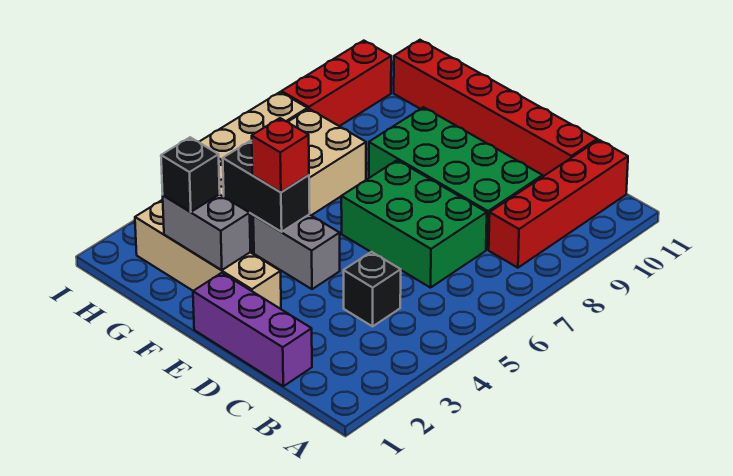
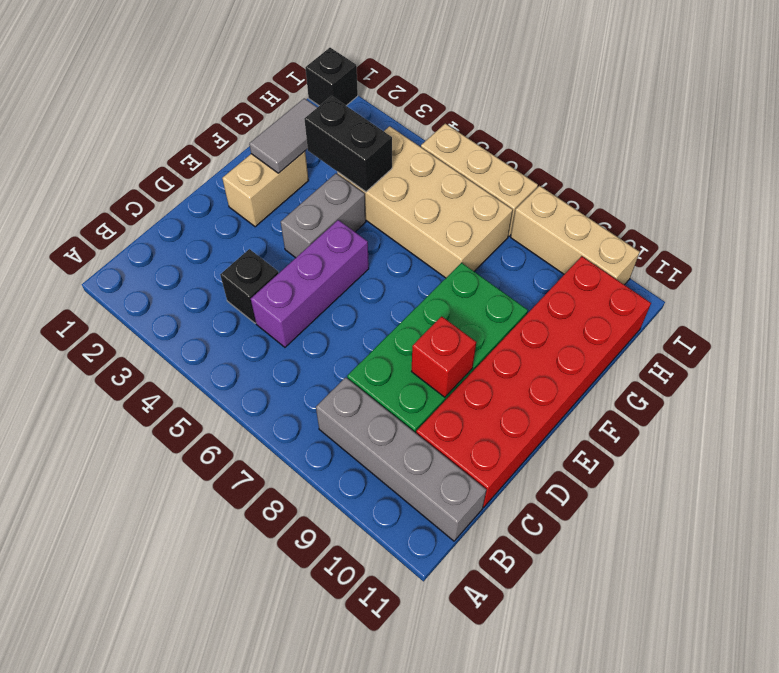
red 1x4 brick [489,140,628,268] -> grey 1x4 brick [316,377,486,541]
purple 1x3 brick [193,273,312,386] -> purple 1x3 brick moved to [251,220,369,347]
green 2x3 brick [341,160,487,288] -> none
red 1x6 brick [394,40,597,176] -> red 2x6 brick [416,256,651,508]
tan 1x4 brick [135,200,281,309] -> tan 1x2 brick [222,151,309,227]
grey 1x2 brick [163,194,250,270] -> grey 1x2 tile [249,98,317,173]
black 1x2 brick [223,141,310,232] -> black 1x2 brick turned to [304,96,392,192]
red 1x1 brick [252,118,309,192] -> red 1x1 brick moved to [411,316,476,397]
black 1x1 brick [161,137,220,212] -> black 1x1 brick moved to [305,48,358,106]
red 1x3 brick [282,41,391,126] -> tan 1x3 brick [511,186,640,285]

